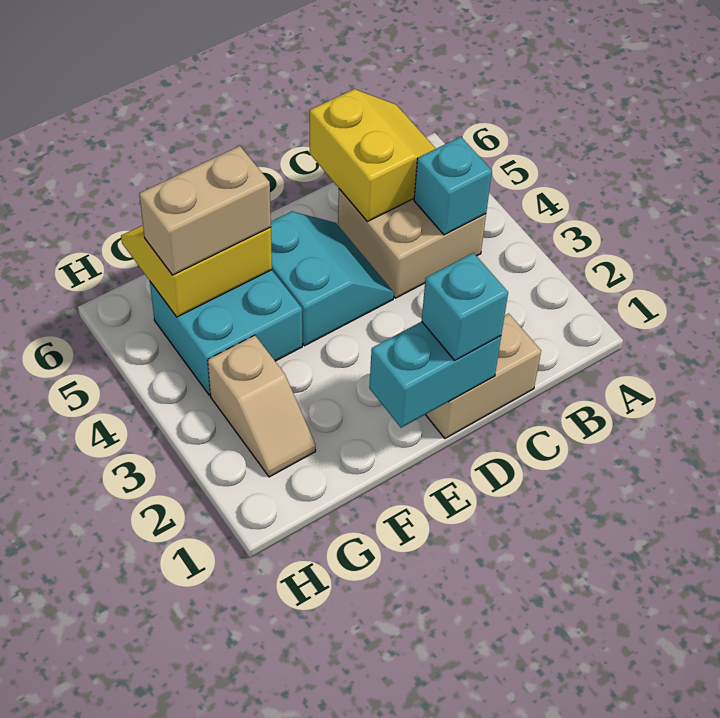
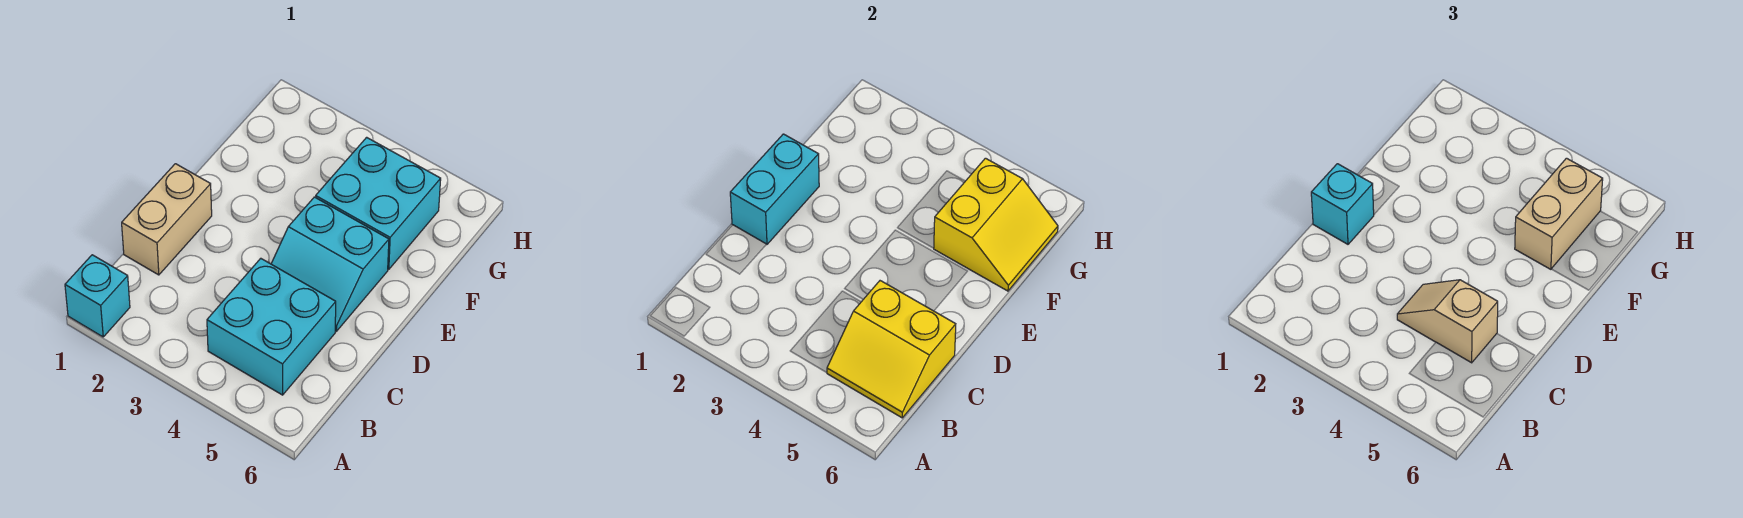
tan 2x2 brick [338,189,486,298] -> cyan 2x2 brick [207,258,336,395]
cyan 1x1 brick [414,137,492,235] -> cyan 1x1 brick moved to [65,255,130,337]
tan 1x2 slope [208,335,316,477] -> tan 1x2 slope moved to [1397,280,1498,363]

